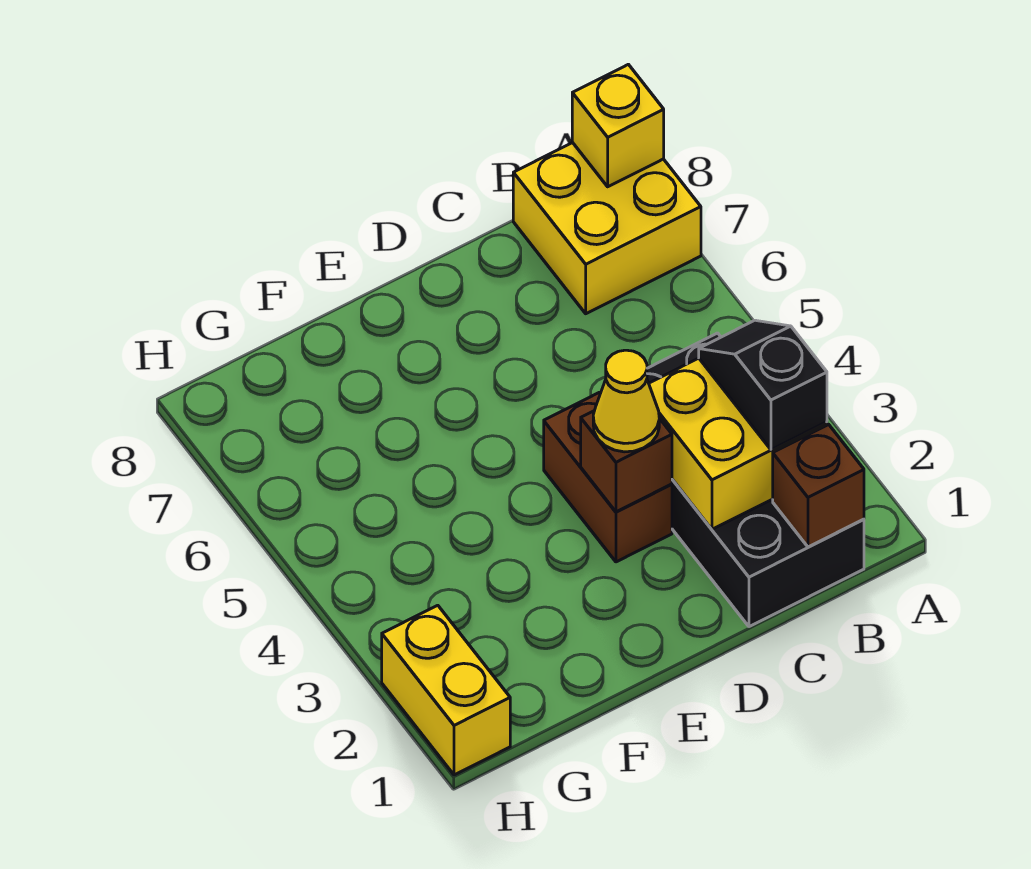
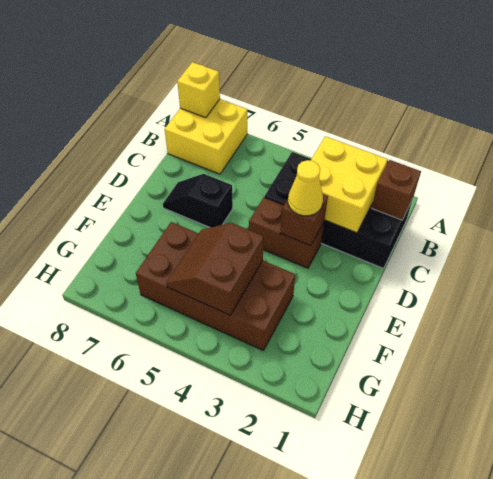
black 1x2 slope [699,320,827,450] -> black 1x2 slope moved to [163,174,233,228]
none -> brown 2x4 brick [136,222,295,351]
none -> brown 2x2 slope [166,223,264,315]
yellow 1x2 brick [382,605,510,775] -> none

